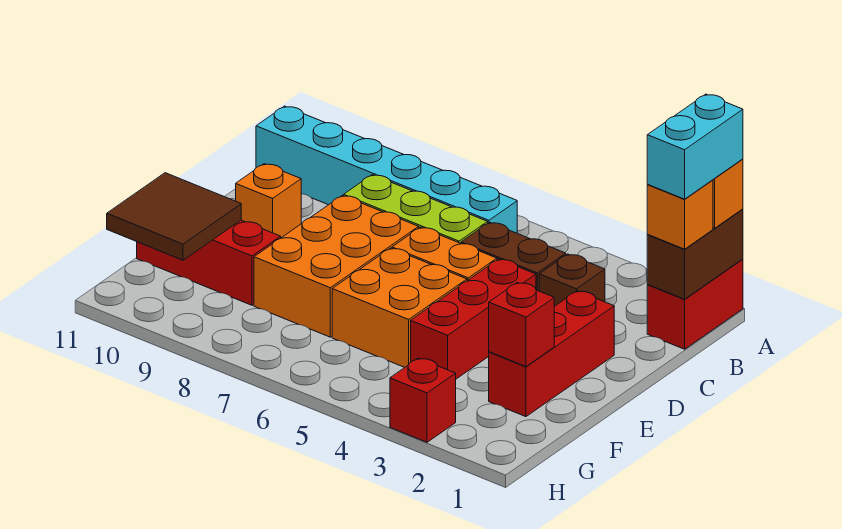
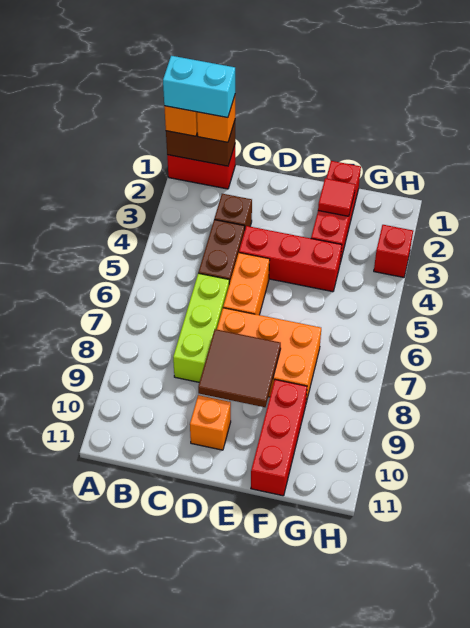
cyan 1x6 brick [256,106,517,233] -> none
red 1x3 brick [489,291,614,417] -> red 1x3 brick turned to [311,161,361,263]
orange 2x2 brick [332,248,467,367] -> none
red 1x1 brick [489,282,554,367] -> red 1x1 tile [318,178,355,216]
brown 2x2 tile [107,173,241,260] -> brown 2x2 tile moved to [198,329,281,407]

